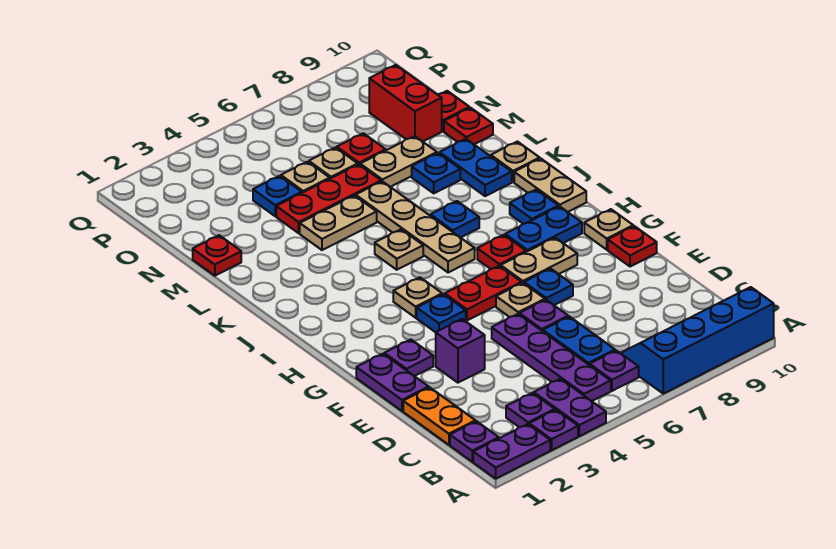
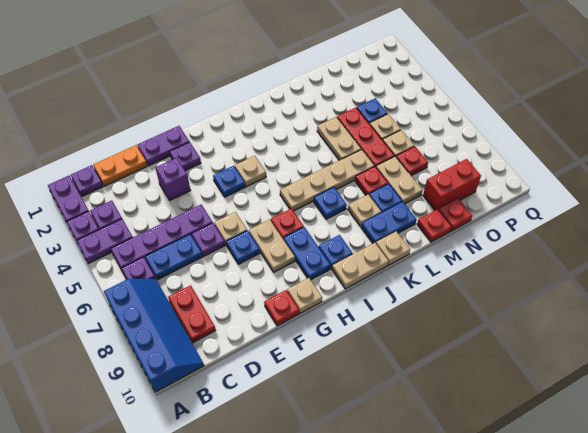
red 1x2 plate [445,266,522,320] -> red 1x2 plate moved to [168,285,216,343]
tan 1x1 plate [375,229,423,270] -> tan 1x1 plate moved to [348,195,381,227]
red 1x1 plate [193,235,241,276] -> red 1x1 plate moved to [355,166,388,195]

